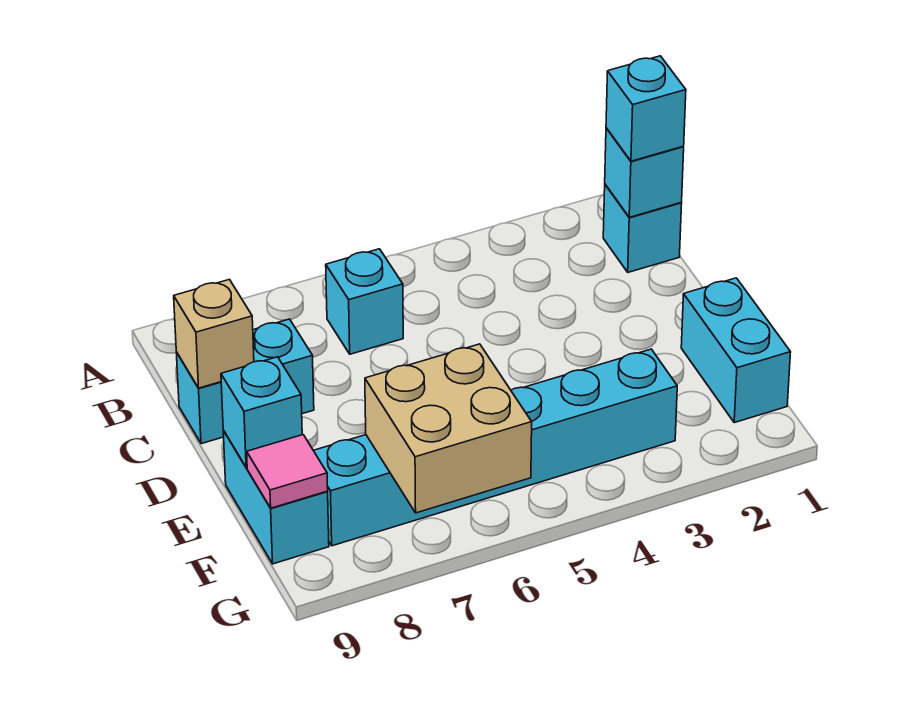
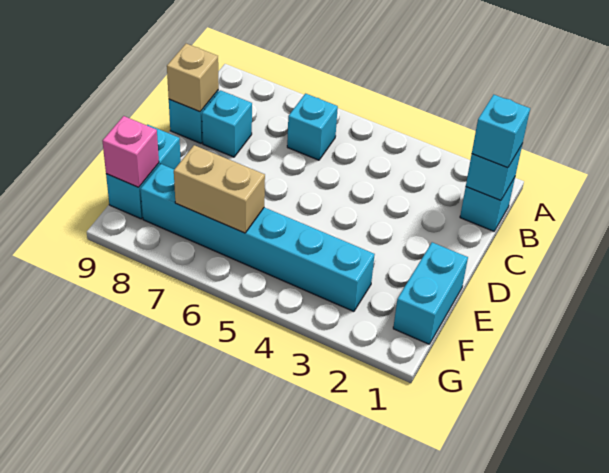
cyan 1x1 brick [221,357,302,467] -> none
tan 2x2 brick [365,344,532,513] -> tan 1x2 brick [174,145,265,233]
pink 1x1 tile [247,435,328,508] -> pink 1x1 brick [103,116,159,187]

